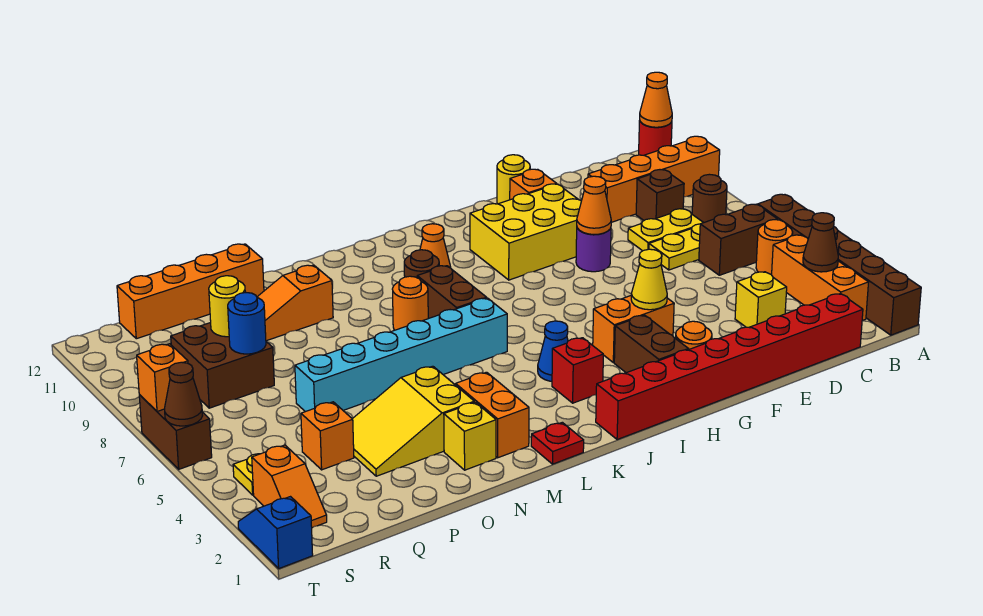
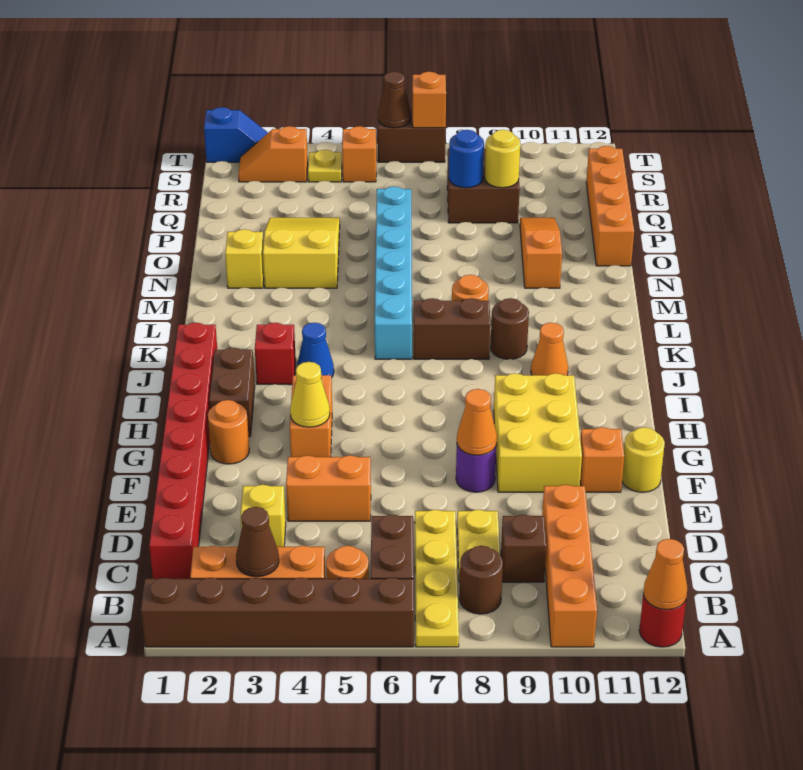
brown 1x2 brick [614,315,688,373] -> brown 1x2 brick turned to [209,348,255,437]
red 1x1 plate [531,422,584,464] -> none
orange 1x2 brick [456,372,529,458] -> orange 1x2 brick moved to [286,455,371,521]
orange 1x1 brick [301,402,354,470] -> orange 1x1 brick moved to [342,126,376,182]

